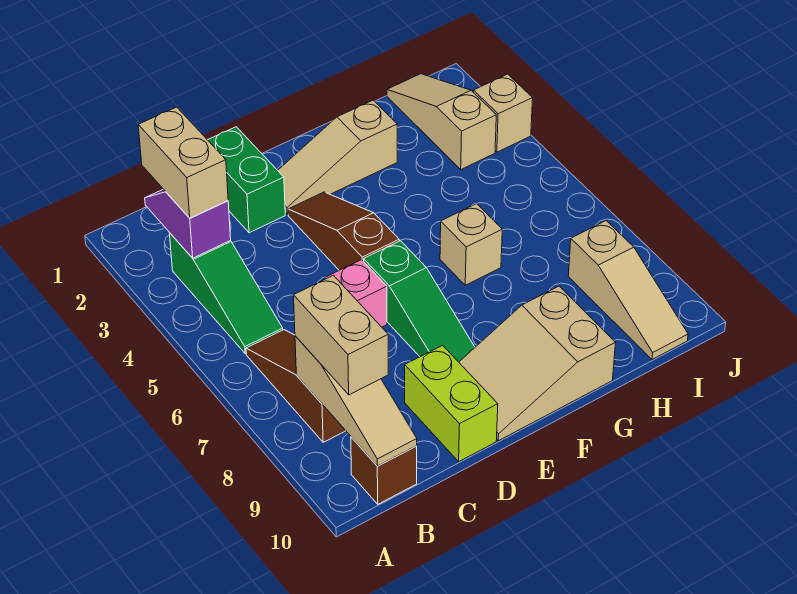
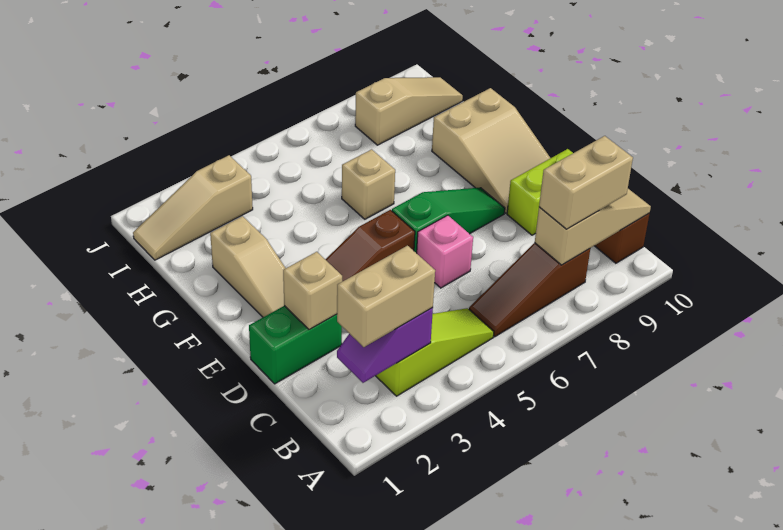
green 1x3 slope [170,233,283,354] -> lime 1x3 slope [376,308,494,396]
tan 1x1 brick [473,74,533,152] -> tan 1x1 brick moved to [283,252,342,330]

